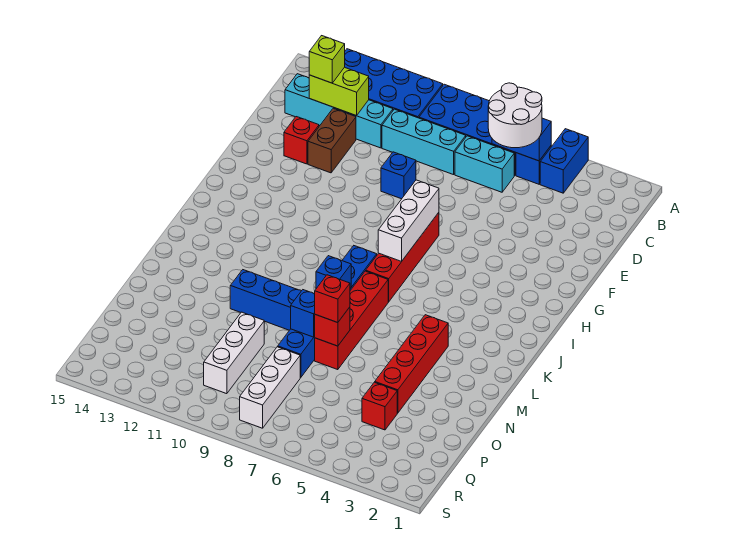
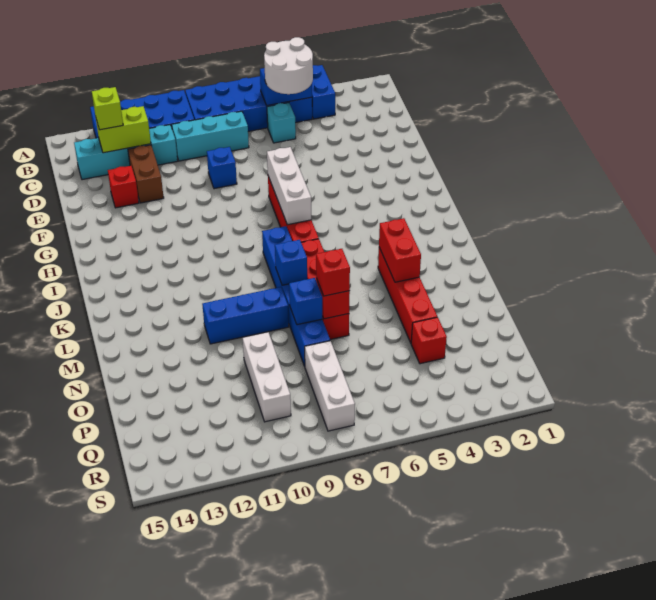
cyan 1x2 brick [455,136,514,192] -> cyan 1x1 brick [267,103,296,143]
none -> red 1x2 brick [379,218,421,282]

